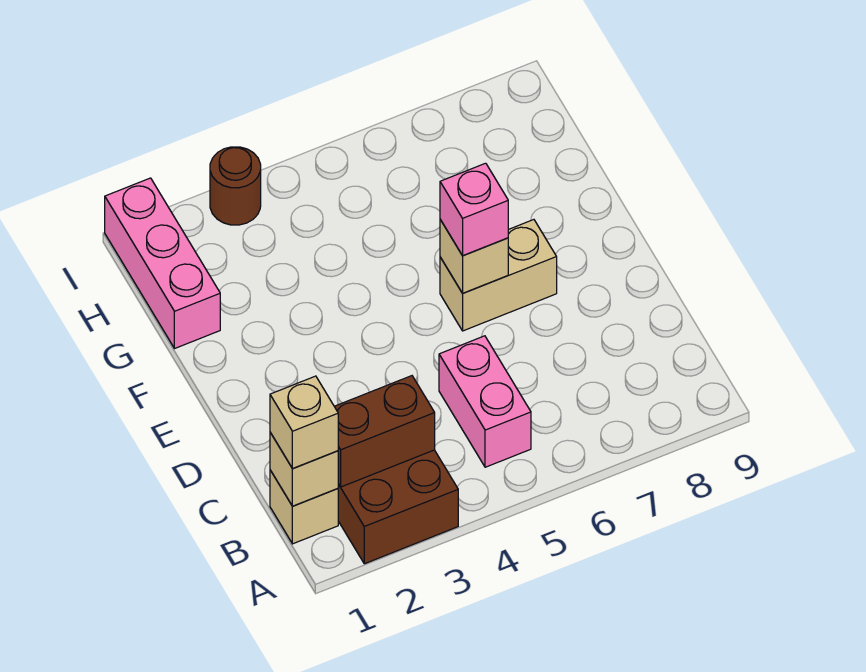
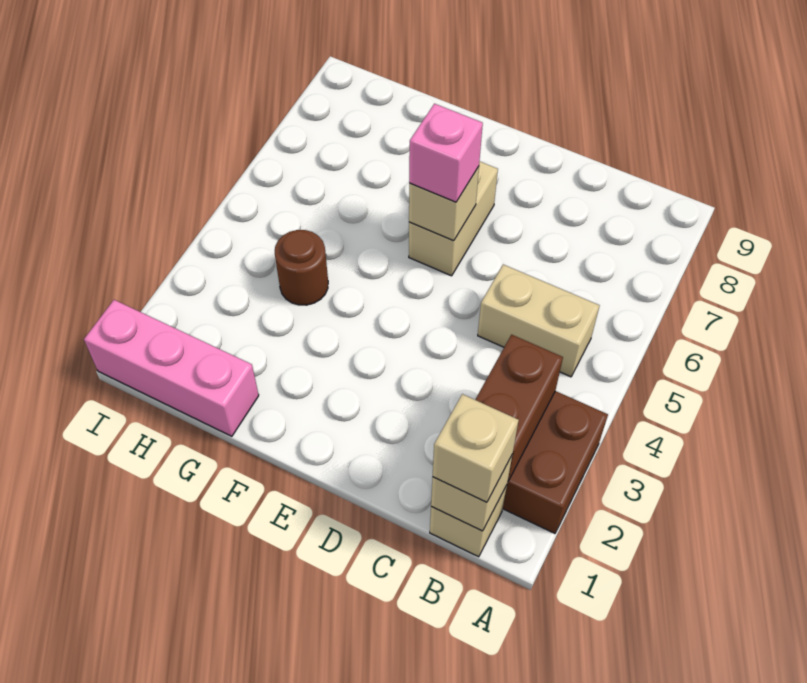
pink 1x2 brick [439,336,531,467] -> tan 1x2 brick [478,265,600,377]
brown 1x1 round brick [210,147,261,225] -> brown 1x1 round brick moved to [275,230,328,305]

